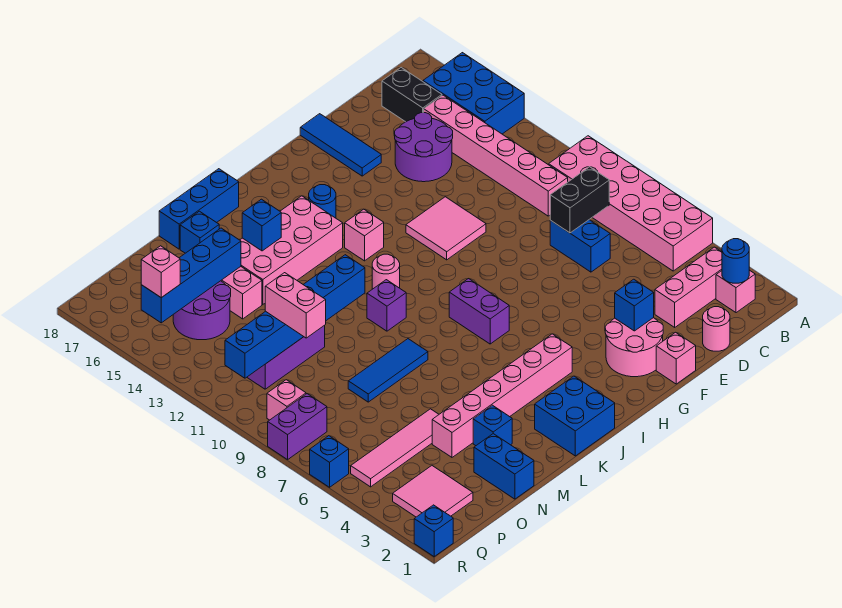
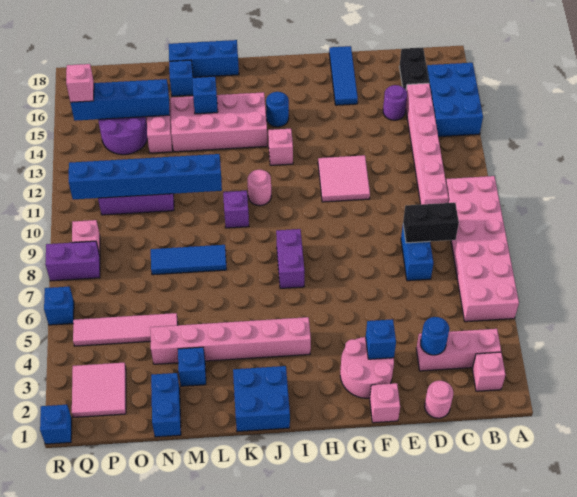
blue 1x1 round brick [722,239,749,283] -> blue 1x1 round brick moved to [421,317,449,355]
purple 2x2 round brick [395,113,453,182] -> purple 1x1 round brick [383,85,407,120]
pink 1x2 brick [265,273,326,338] -> none

